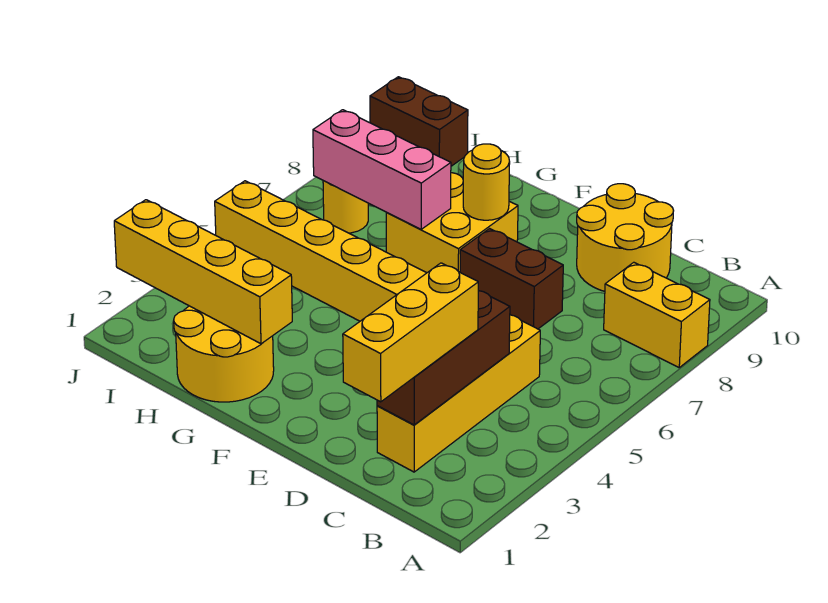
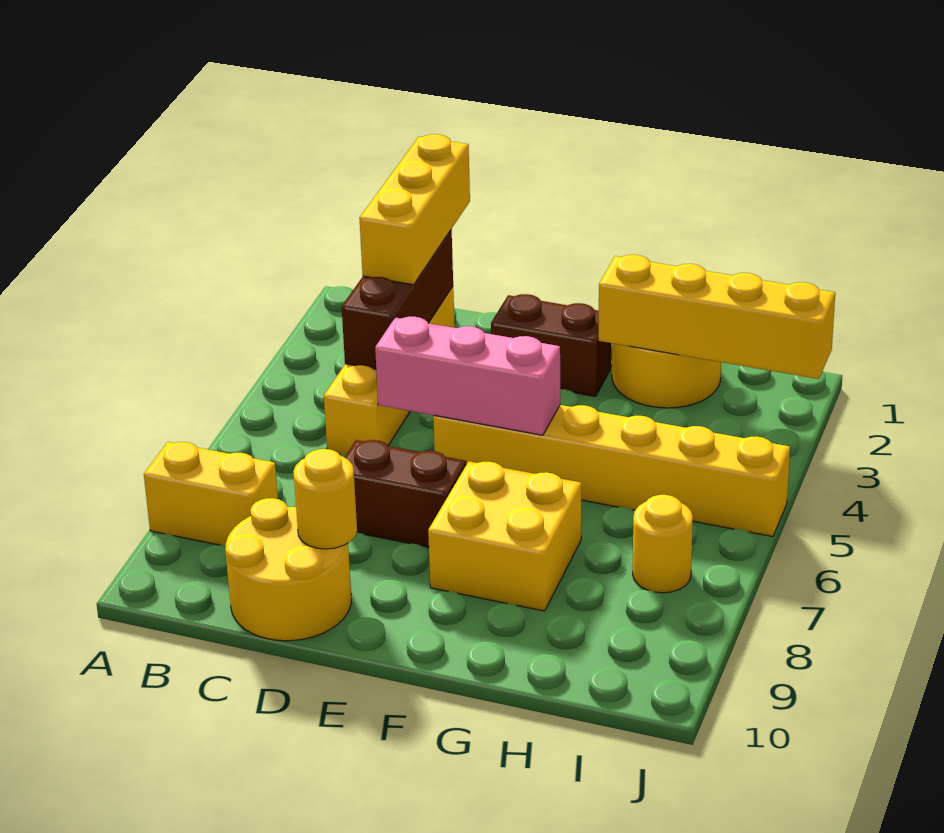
yellow 1x1 round brick [463,144,510,220] -> yellow 1x1 round brick moved to [293,449,357,549]
pink 1x3 brick [313,110,451,229] -> pink 1x3 brick moved to [375,317,560,435]
brown 1x2 brick [370,77,468,166] -> brown 1x2 brick moved to [491,294,612,396]

